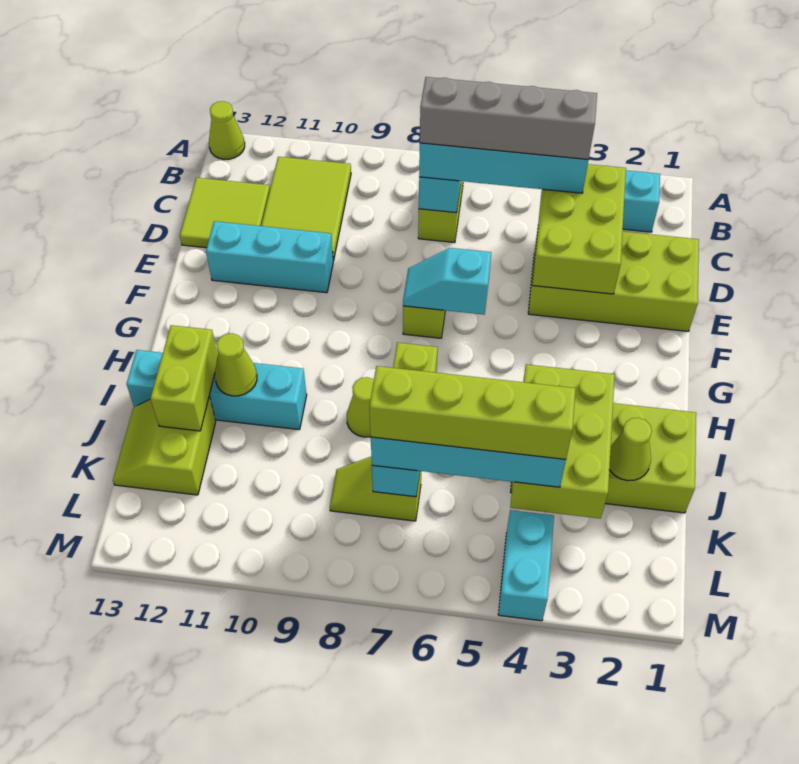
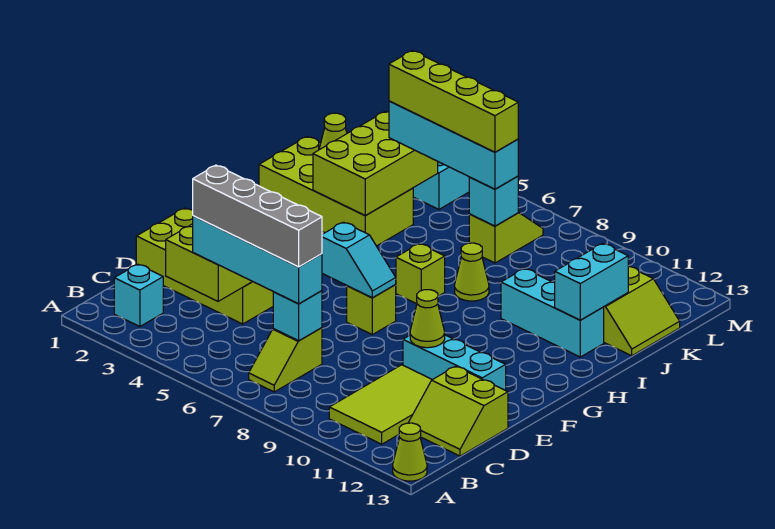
lime 2x2 tile [180,178,270,248] -> lime 2x2 slope [408,366,508,456]
cyan 1x4 brick [127,350,307,430] -> cyan 1x3 brick [501,269,604,357]
lime 1x1 cone [215,333,257,396] -> lime 1x1 cone moved to [410,290,445,348]
lime 1x2 brick [150,325,218,431] -> cyan 1x2 brick [555,243,628,320]
lime 1x2 slope [330,457,421,521] -> lime 1x2 slope turned to [469,212,543,263]

